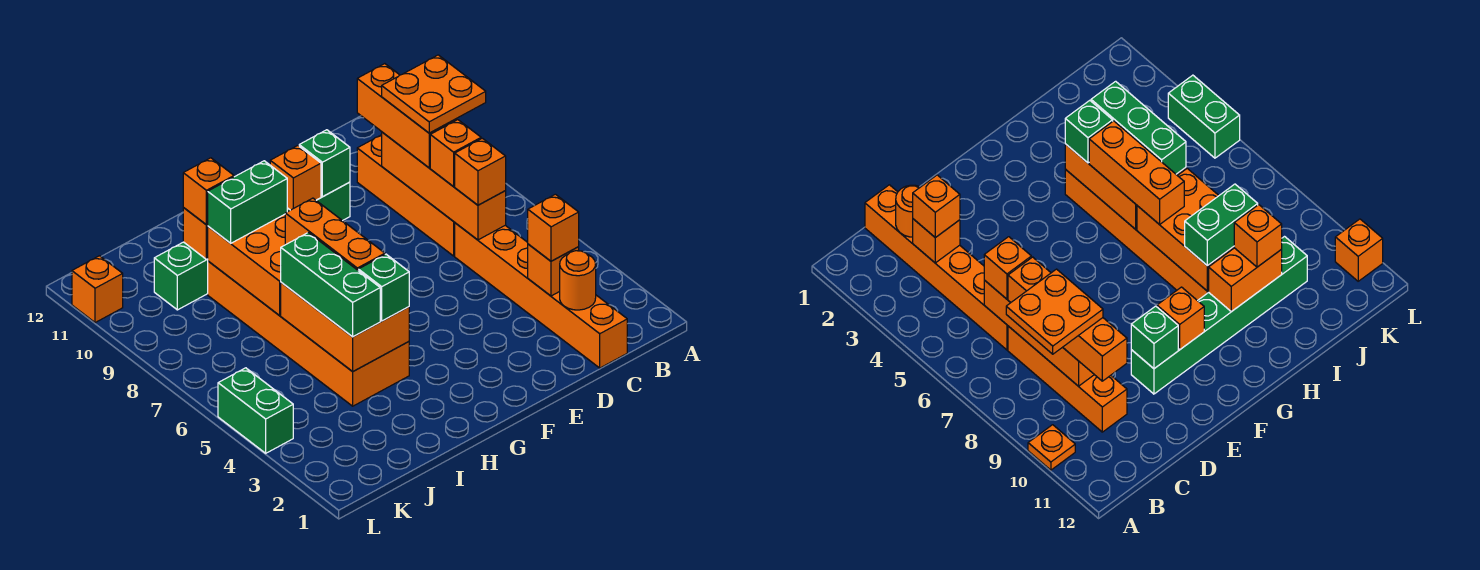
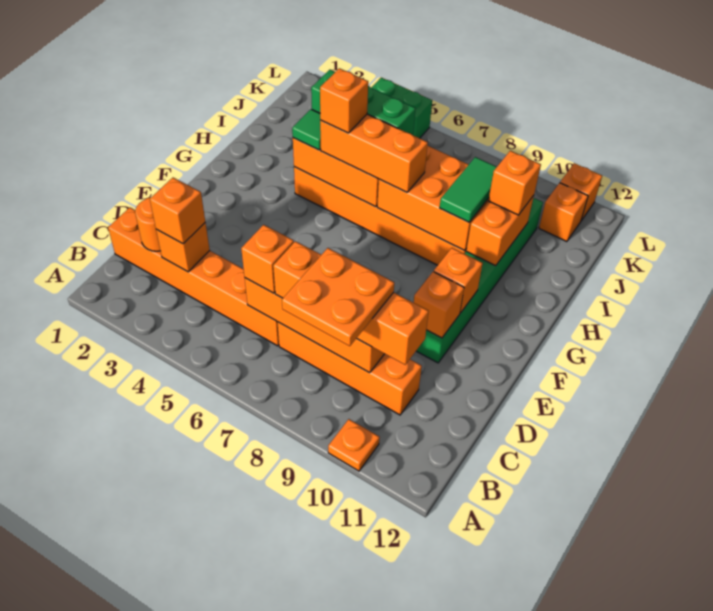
green 1x1 brick [299,130,350,197] -> orange 1x1 brick [414,272,464,338]
green 1x1 brick [358,254,409,321] -> green 1x1 tile [292,109,321,150]
none -> orange 1x1 brick [320,68,368,133]
green 1x2 brick [207,161,287,243] -> green 1x2 tile [440,157,497,222]
none -> orange 1x1 brick [539,183,588,242]

